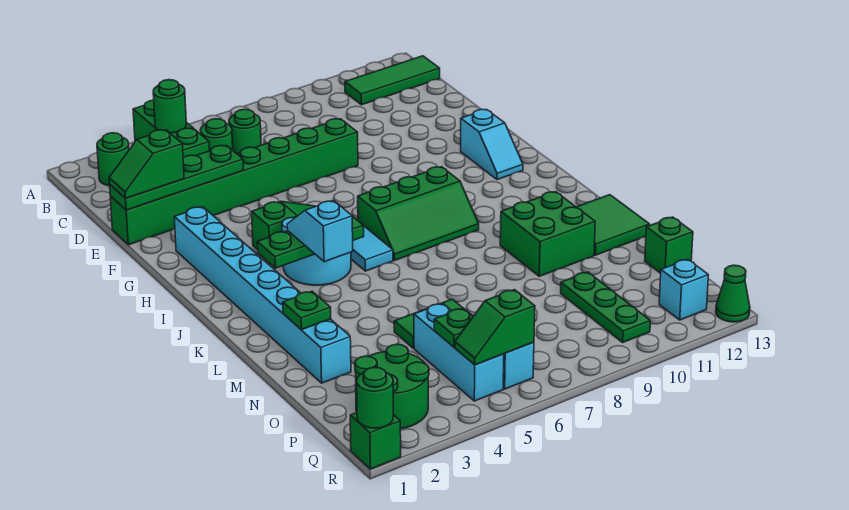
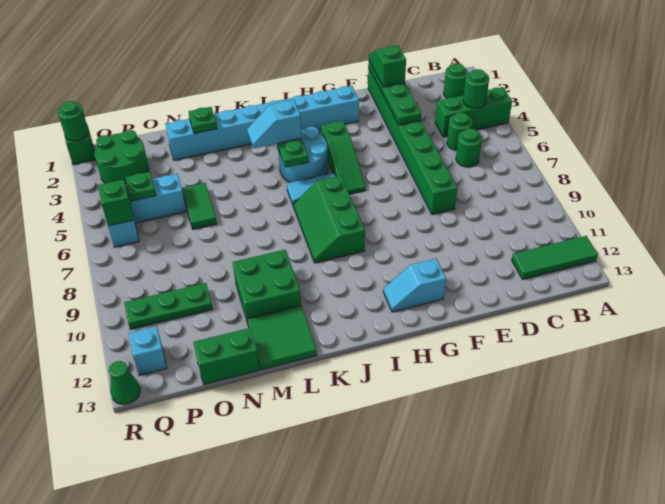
green 1x3 tile [345,56,440,105] -> green 1x3 tile turned to [512,236,598,279]
cyan 1x2 slope [287,200,353,262] -> cyan 1x2 slope turned to [247,100,302,148]
green 1x1 brick [645,217,693,273] -> green 1x2 brick [193,328,260,385]

